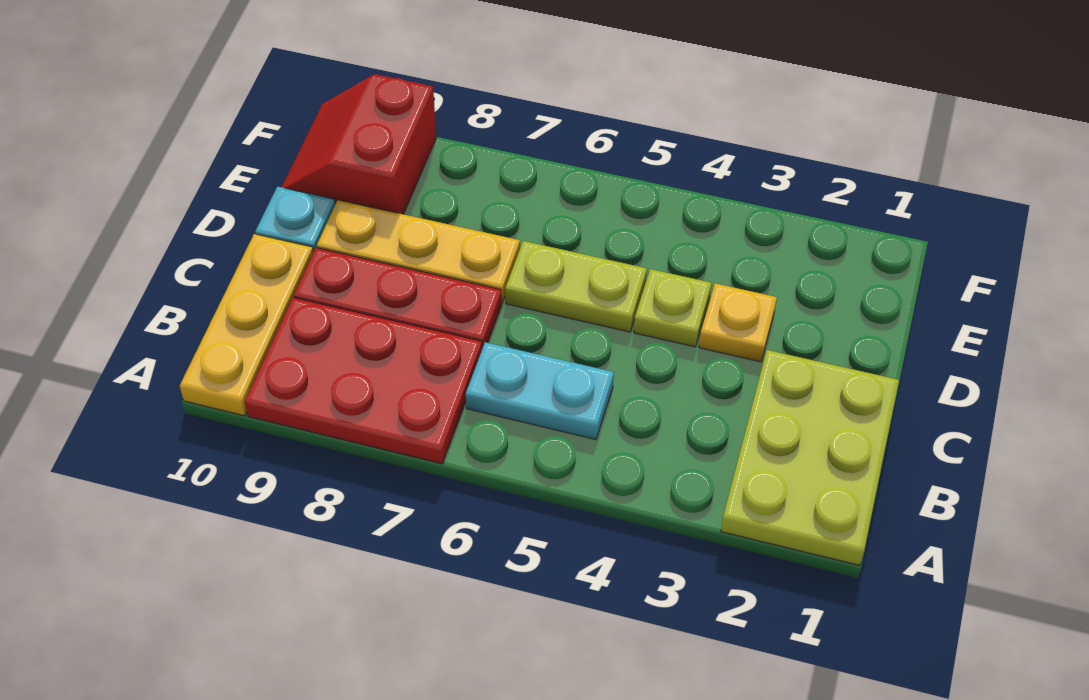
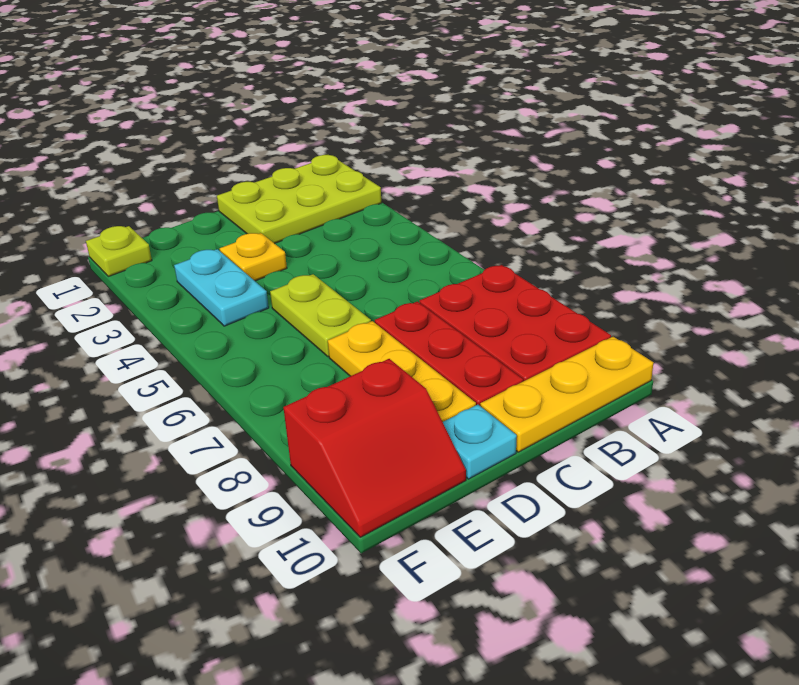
cyan 1x2 plate [466,342,614,439] -> cyan 1x2 plate moved to [174,249,269,326]
lime 1x1 plate [634,269,711,347] -> lime 1x1 plate moved to [86,226,152,276]

